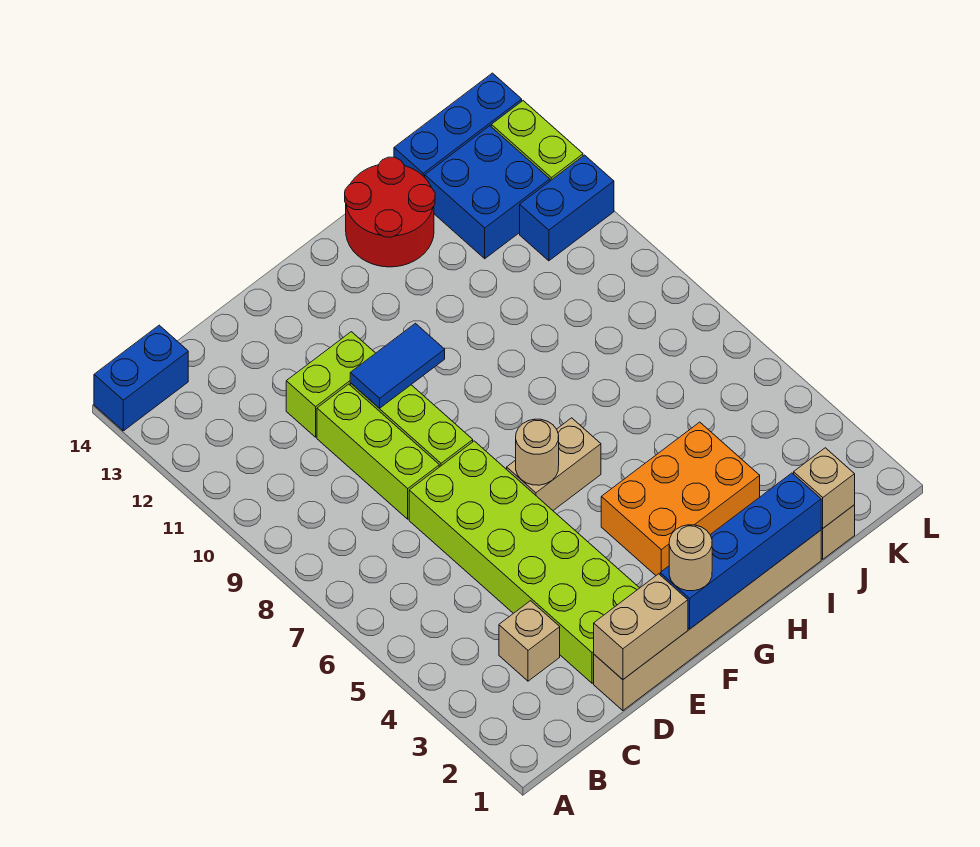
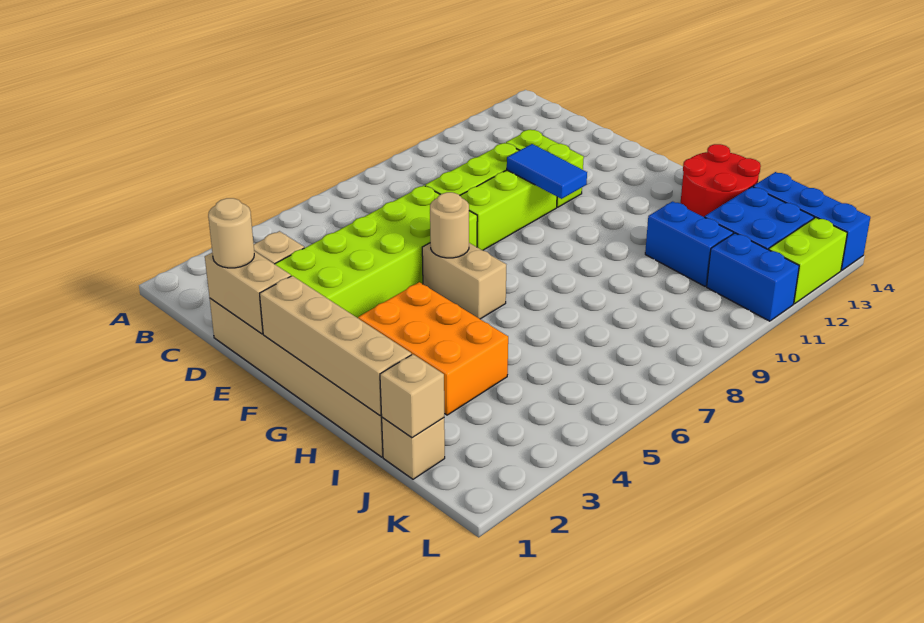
blue 1x2 brick [94,325,188,431] -> blue 1x2 brick moved to [645,201,733,286]
blue 1x4 brick [660,473,821,629] -> tan 1x4 brick [260,276,411,416]
tan 1x1 round brick [669,525,712,591] -> tan 1x1 round brick moved to [208,198,254,268]

